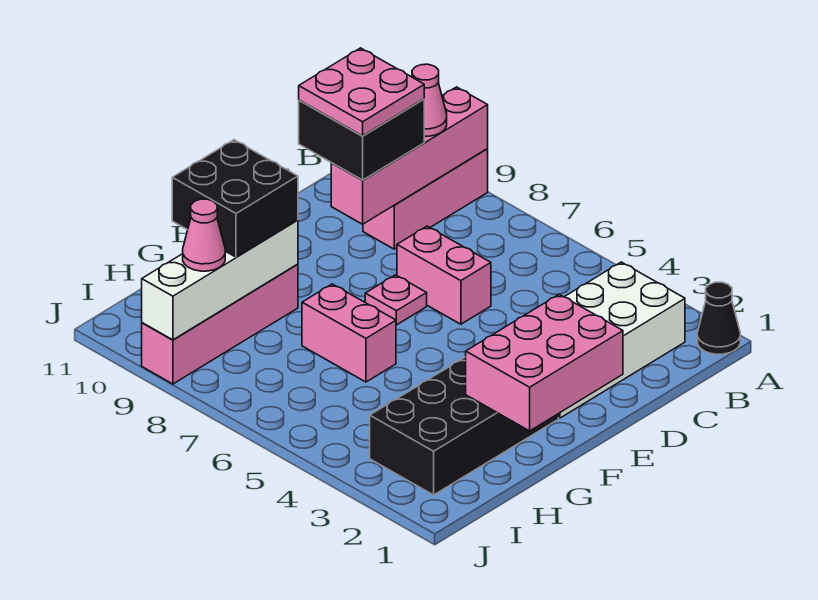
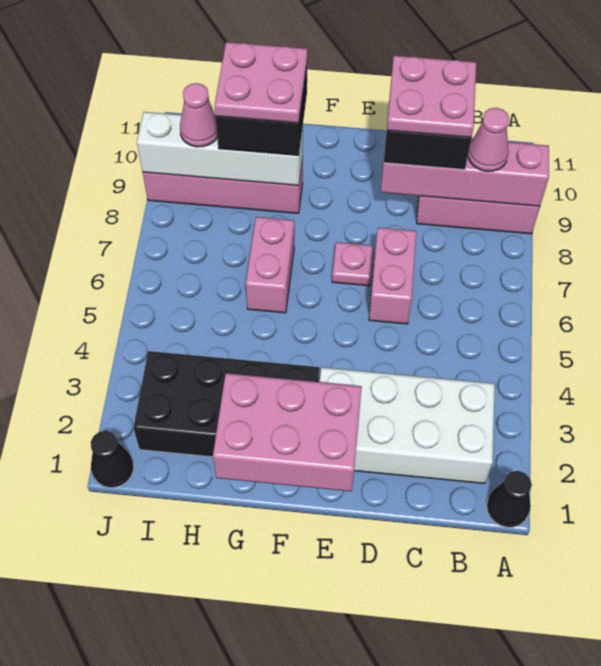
none -> pink 2x2 plate [215,42,307,123]
none -> black 1x1 cone [91,431,134,488]

